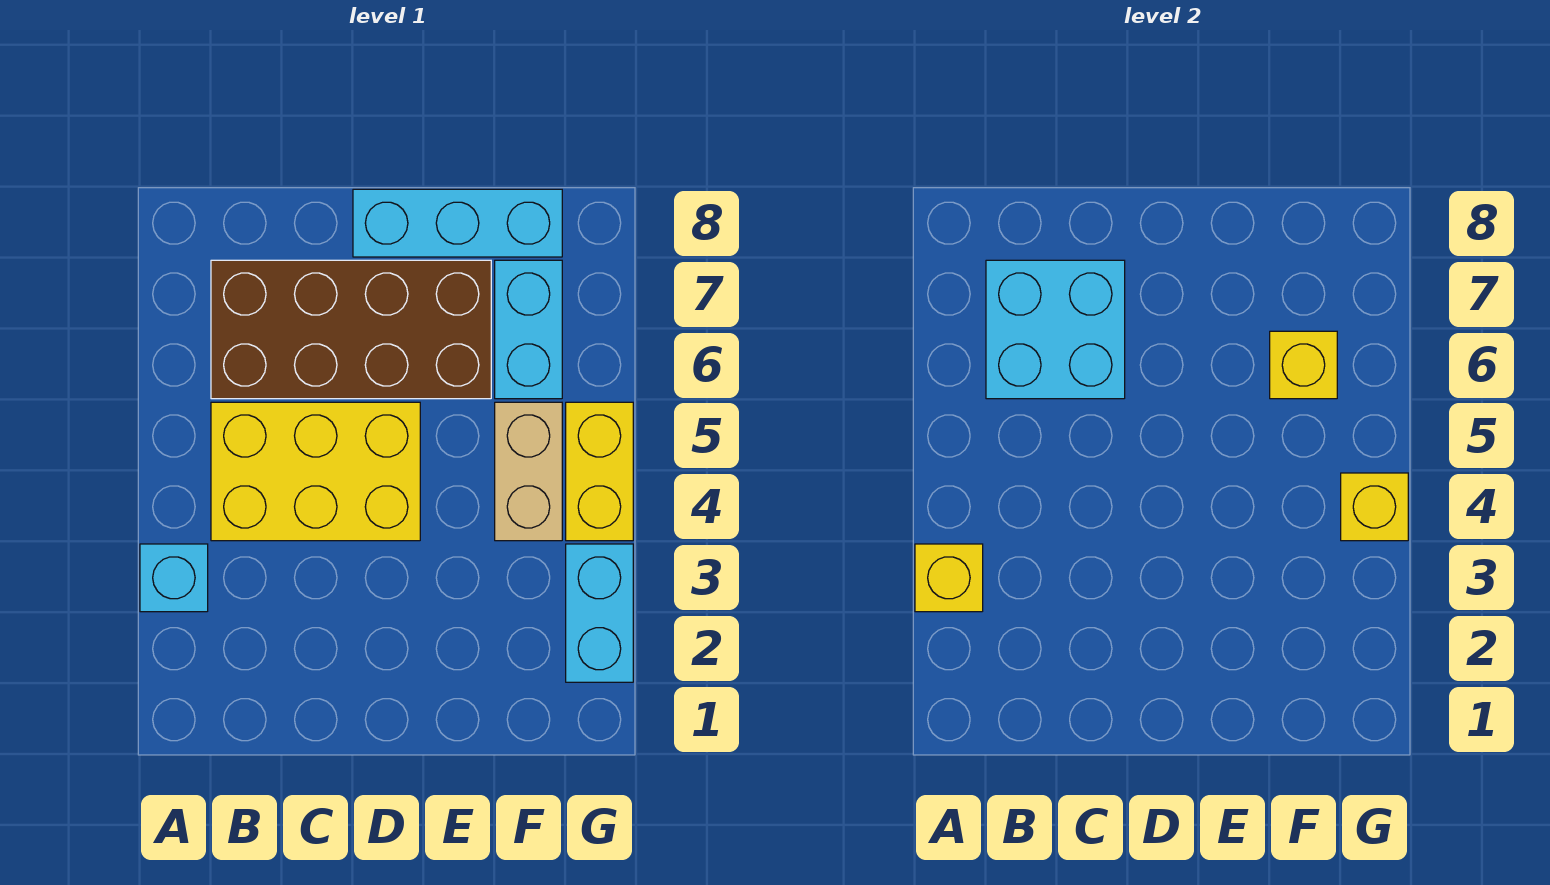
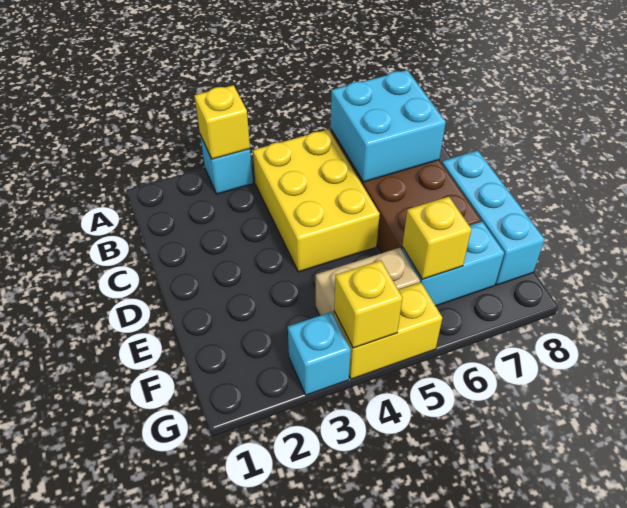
cyan 1x2 brick [566,544,633,682] -> cyan 1x1 brick [287,312,351,395]

